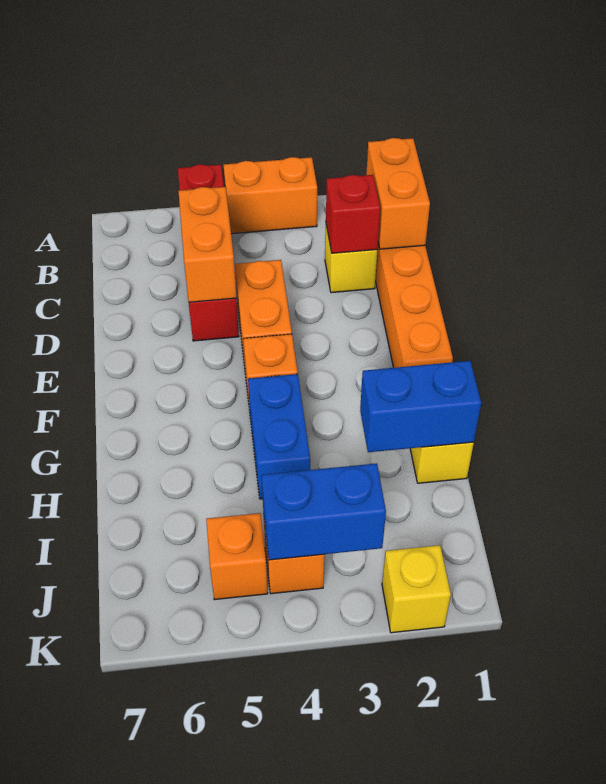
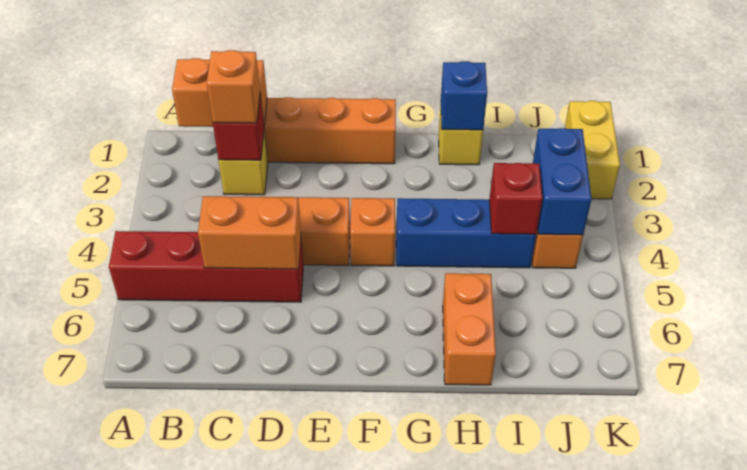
orange 1x2 brick [224,157,317,234] -> orange 1x2 brick moved to [443,273,496,385]
blue 1x2 brick [248,374,310,499] -> blue 1x3 brick [396,198,536,268]
blue 1x2 brick [360,361,481,452] -> blue 1x1 brick [441,61,487,130]
none -> red 1x1 brick [489,163,542,234]
orange 1x1 brick [206,513,268,600] -> orange 1x1 brick moved to [207,50,260,123]
yellow 1x1 brick [382,545,451,633] -> yellow 1x2 brick [565,101,620,199]

